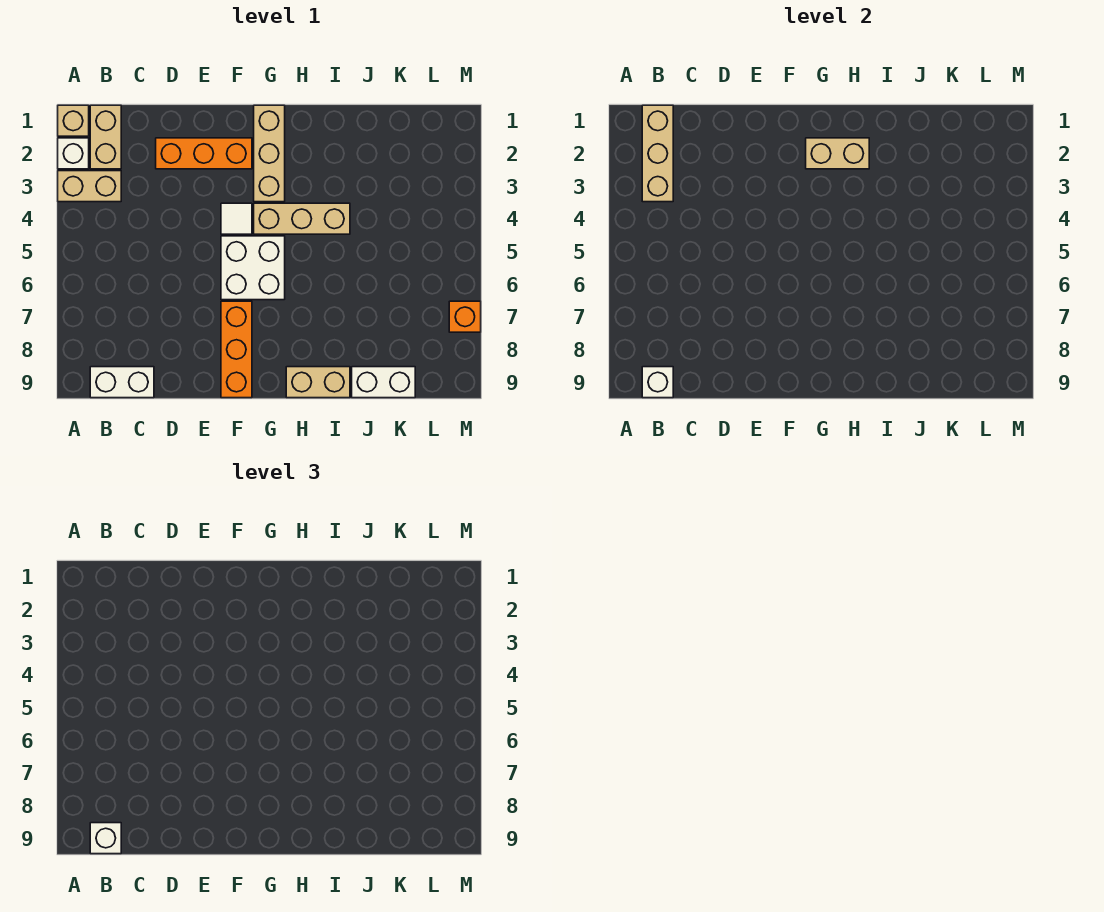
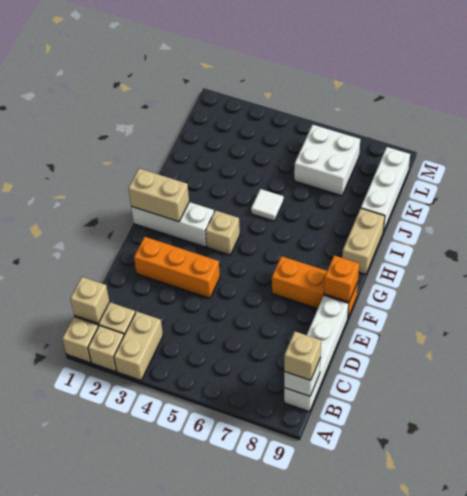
white 1x1 brick [58,138,89,169] -> tan 1x1 brick [88,325,124,371]
tan 1x3 brick [642,105,673,202] -> tan 1x1 brick [70,277,109,323]
white 1x2 brick [90,367,154,398] -> white 1x4 brick [284,295,349,412]
white 1x1 brick [90,823,121,854] -> tan 1x1 brick [284,332,321,380]
orange 1x3 brick [156,138,252,169] -> orange 1x3 brick turned to [134,237,220,298]
white 1x1 tile [221,203,252,234] -> white 1x1 tile moved to [251,189,284,221]
white 2x2 brick [221,236,285,300] -> white 2x2 brick moved to [294,125,360,196]
tan 1x3 brick [254,105,285,202] -> white 1x3 brick [131,202,214,247]
tan 1x2 brick [806,138,869,169] -> tan 1x2 brick turned to [128,168,189,222]
tan 1x3 brick [254,203,350,234] -> tan 1x1 brick [206,210,240,255]
white 1x2 brick [352,367,415,398] -> white 1x3 brick [361,147,410,232]
orange 1x1 brick [449,301,481,332] -> orange 1x1 brick moved to [324,255,359,302]

